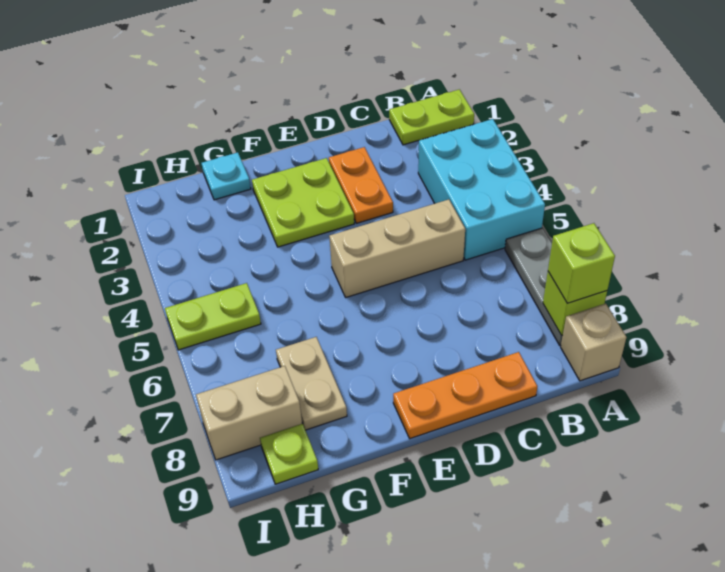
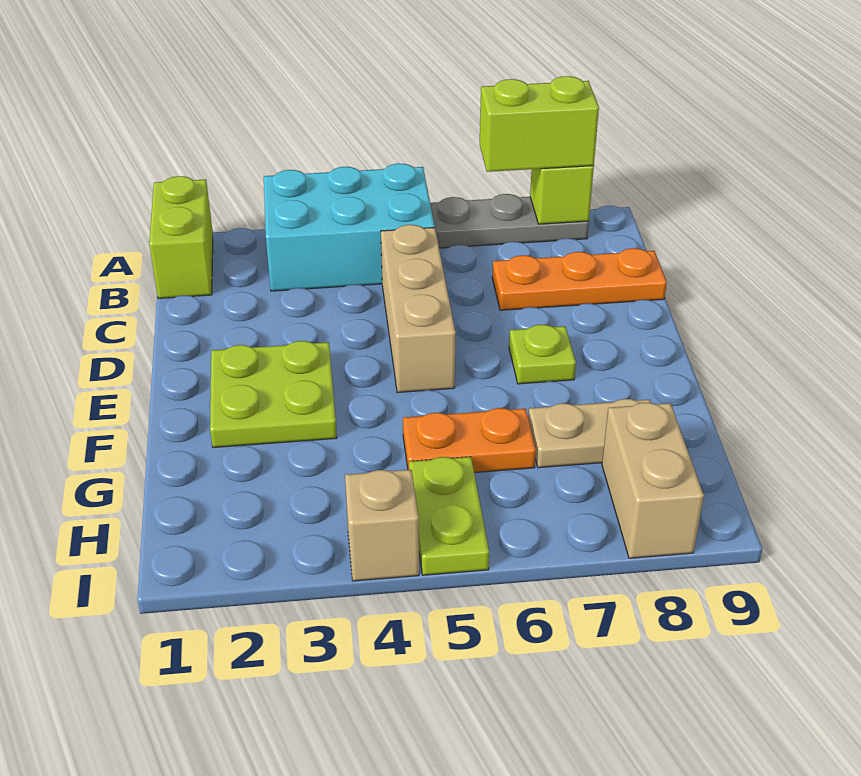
lime 1x2 plate [389,89,474,145] -> lime 1x2 brick [149,176,213,299]
lime 1x1 brick [548,223,615,303] -> lime 1x2 brick [480,76,599,172]
tan 1x1 brick [561,304,627,381] -> tan 1x1 brick moved to [345,470,419,581]
orange 1x3 plate [393,352,537,439] -> orange 1x3 plate turned to [492,248,667,310]
orange 1x2 plate [329,147,393,223] -> orange 1x2 plate moved to [403,408,536,473]
cyan 1x1 plate [202,152,251,200] -> none
lime 1x1 plate [260,424,318,484] -> lime 1x1 plate moved to [509,325,576,384]

